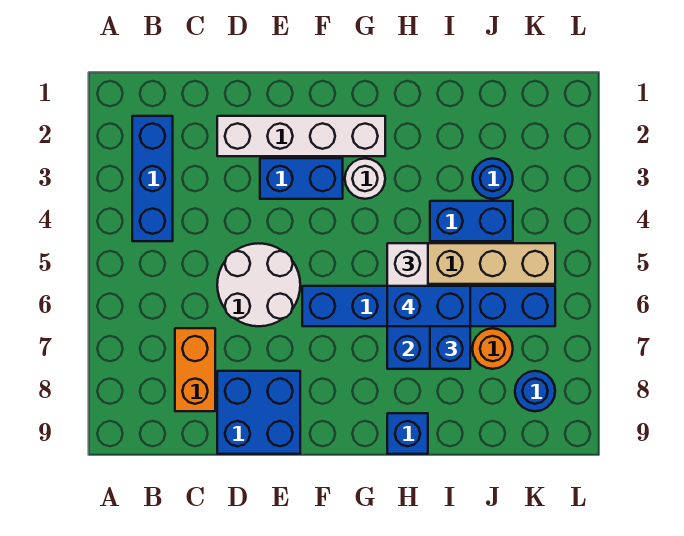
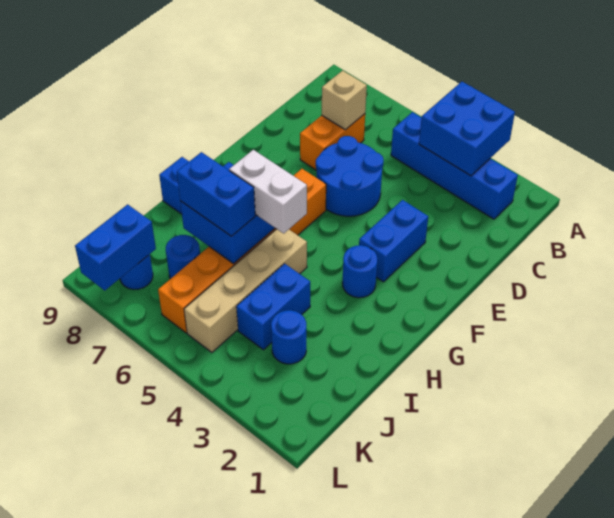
blue 1x3 brick [132,116,173,241] -> blue 1x4 brick [391,112,518,219]
orange 1x2 brick [175,328,215,411] -> orange 1x2 brick turned to [300,114,365,170]
none -> tan 1x1 brick [322,70,367,130]
white 1x4 brick [217,116,385,156] -> none
white 2x2 round brick [217,243,300,326] -> blue 2x2 round brick [316,136,384,216]
blue 2x2 brick [217,371,300,454] -> blue 2x2 brick moved to [419,82,515,176]
blue 1x6 brick [302,286,555,326] -> orange 1x6 brick [158,169,326,333]
white 1x1 round brick [345,159,385,199] -> blue 1x1 round brick [342,245,377,298]
blue 1x2 brick [387,286,470,326] -> blue 1x2 brick moved to [75,204,156,290]
orange 1x1 round brick [472,328,513,369] -> blue 1x1 round brick [166,235,200,279]

